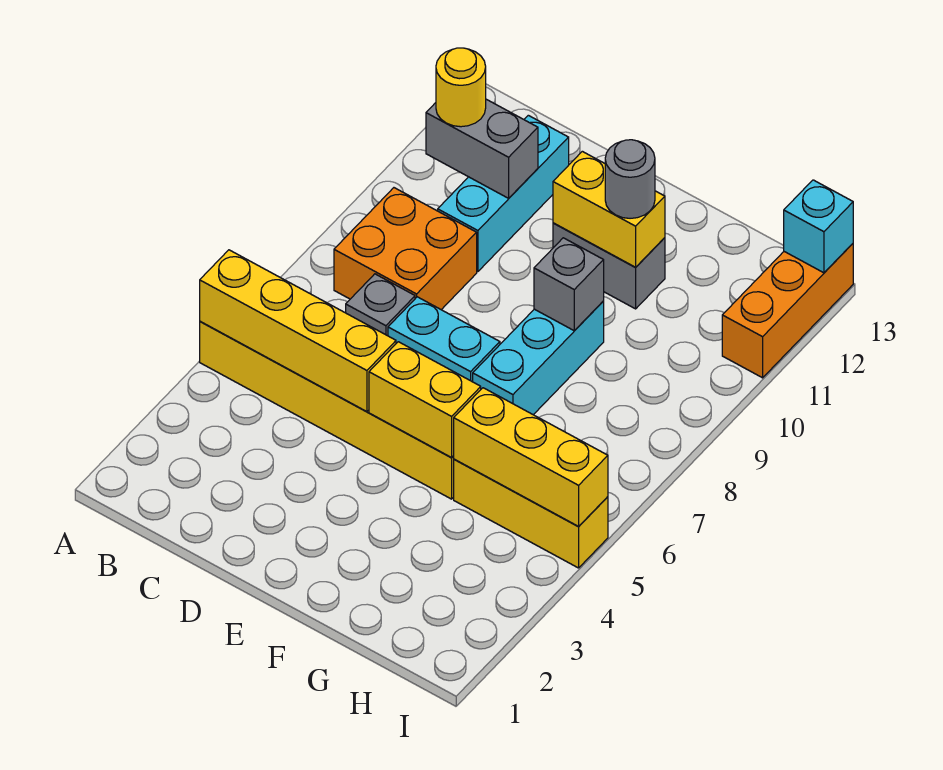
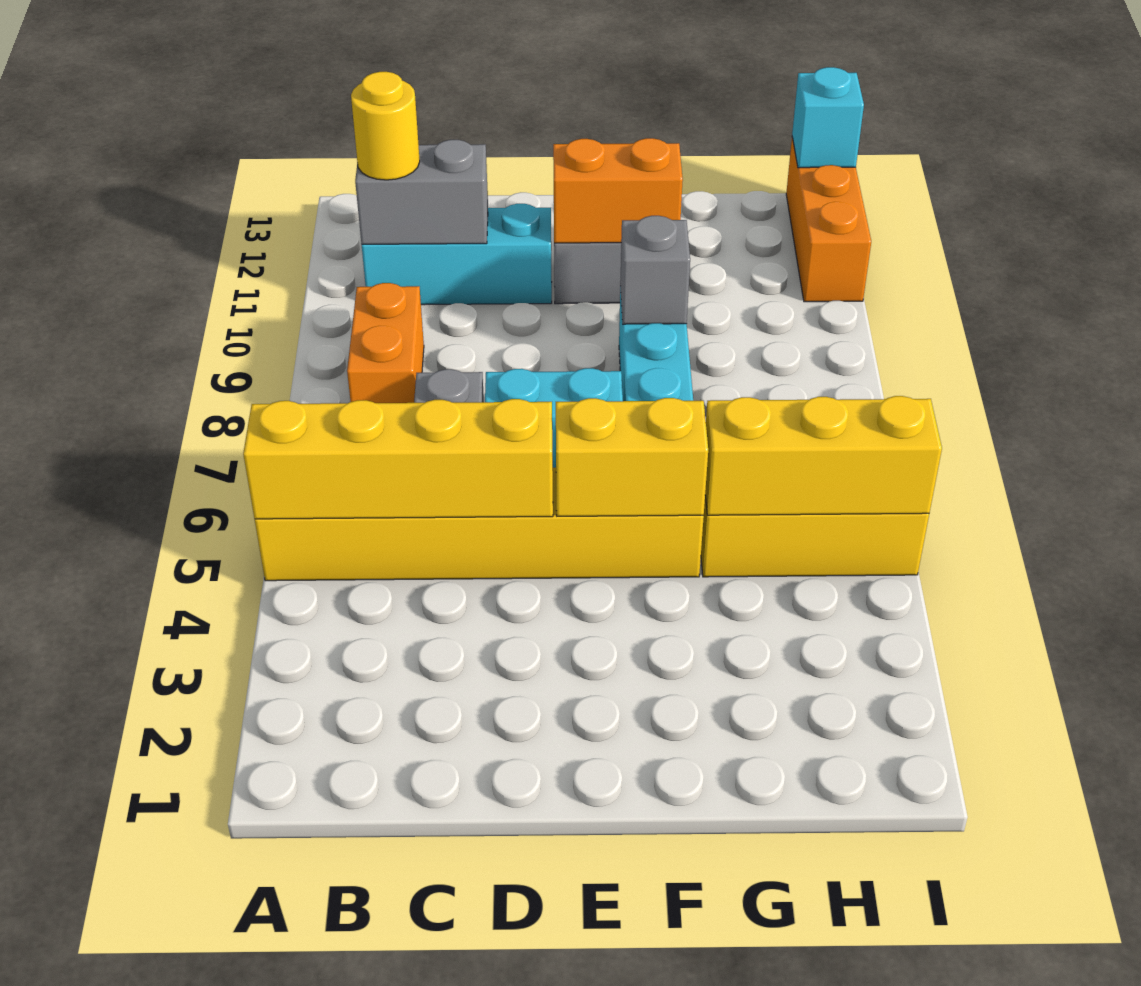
orange 2x2 brick [334,188,477,310] -> orange 1x2 brick [347,283,424,403]
cyan 1x3 brick [438,115,569,272] -> cyan 1x3 brick turned to [362,204,552,305]
yellow 1x2 brick [553,151,665,267] -> orange 1x2 brick [553,138,683,243]
grey 1x1 round brick [605,140,655,218] -> none

